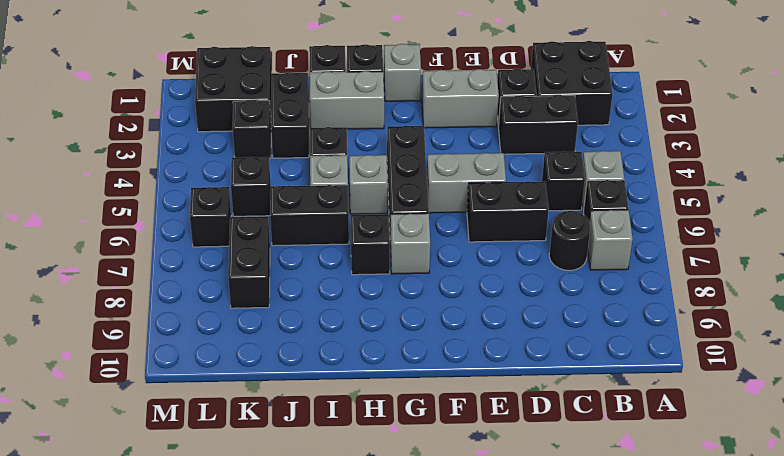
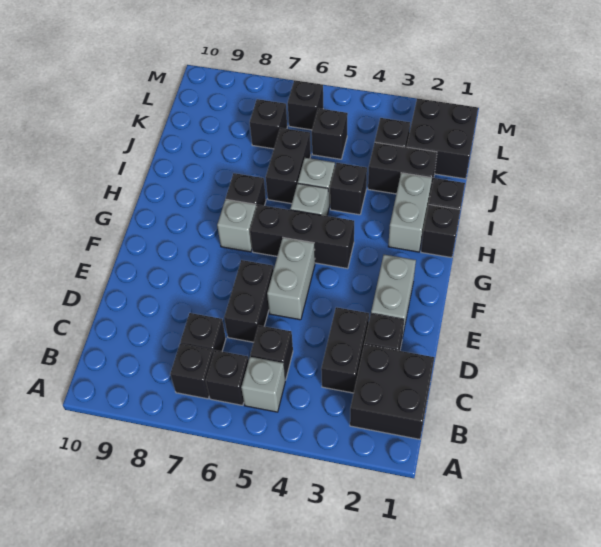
grey 1x1 brick [588,210,633,270] -> black 1x1 brick [170,344,214,399]
black 1x1 round brick [549,211,590,271] -> black 1x1 brick [180,313,226,353]
grey 1x1 brick [384,44,421,101] -> none
black 1x2 brick [228,216,270,308] -> black 1x1 brick [250,99,287,149]

